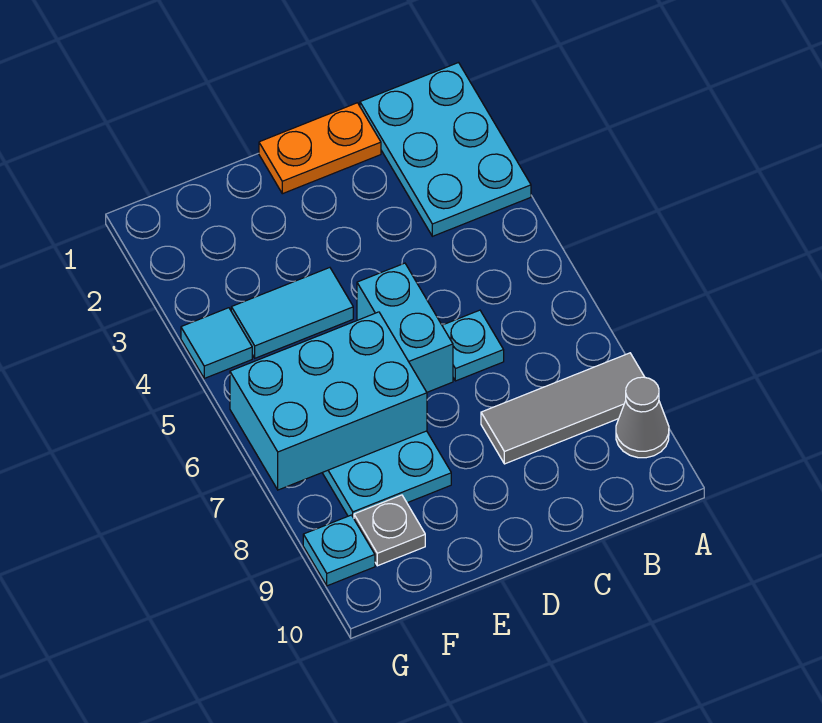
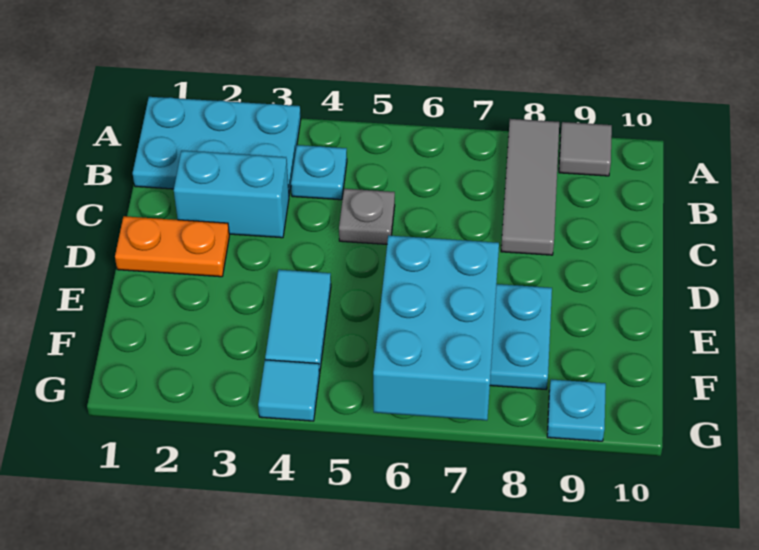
grey 1x1 cone [616,377,669,458] -> grey 1x1 tile [559,122,612,176]
orange 1x2 plate [259,103,381,194] -> orange 1x2 plate turned to [115,216,229,277]
cyan 1x1 plate [442,310,504,381] -> cyan 1x1 plate moved to [291,145,347,200]
cyan 1x2 brick [357,263,453,392] -> cyan 1x2 brick moved to [174,151,289,238]
grey 1x1 plate [354,495,425,566] -> grey 1x1 plate moved to [339,189,395,244]

